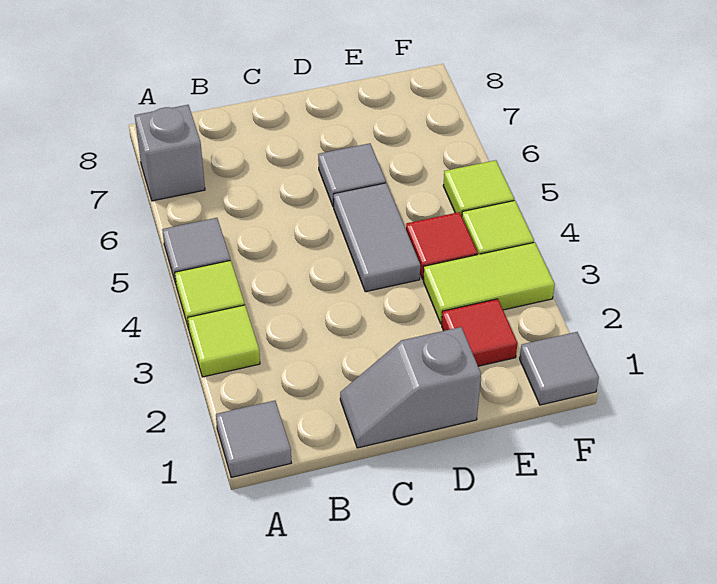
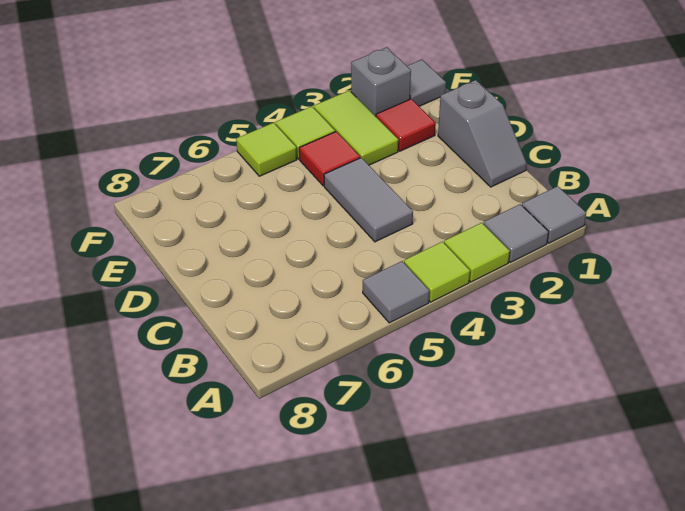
grey 1x1 brick [135,105,205,201] -> grey 1x1 brick moved to [351,47,411,116]
grey 1x2 tile [334,183,420,292] -> grey 1x2 tile turned to [324,158,413,242]
grey 1x1 tile [318,143,386,207] -> grey 1x1 tile moved to [483,204,548,262]

